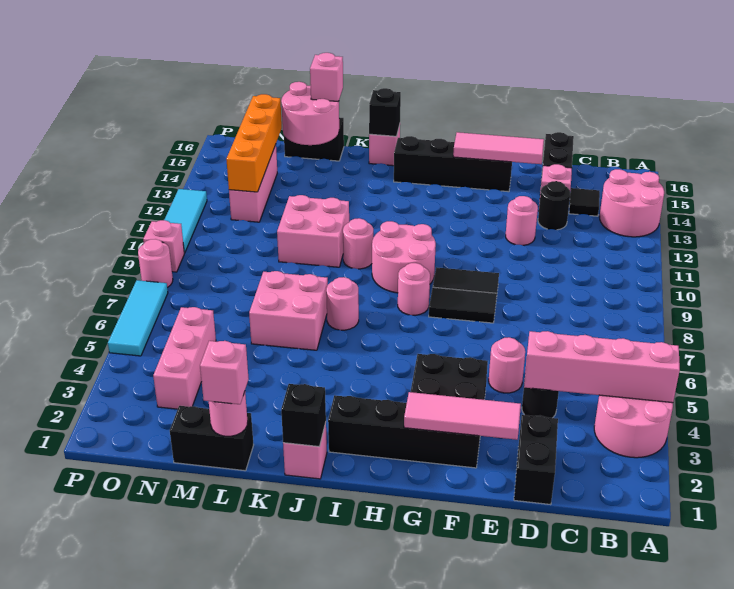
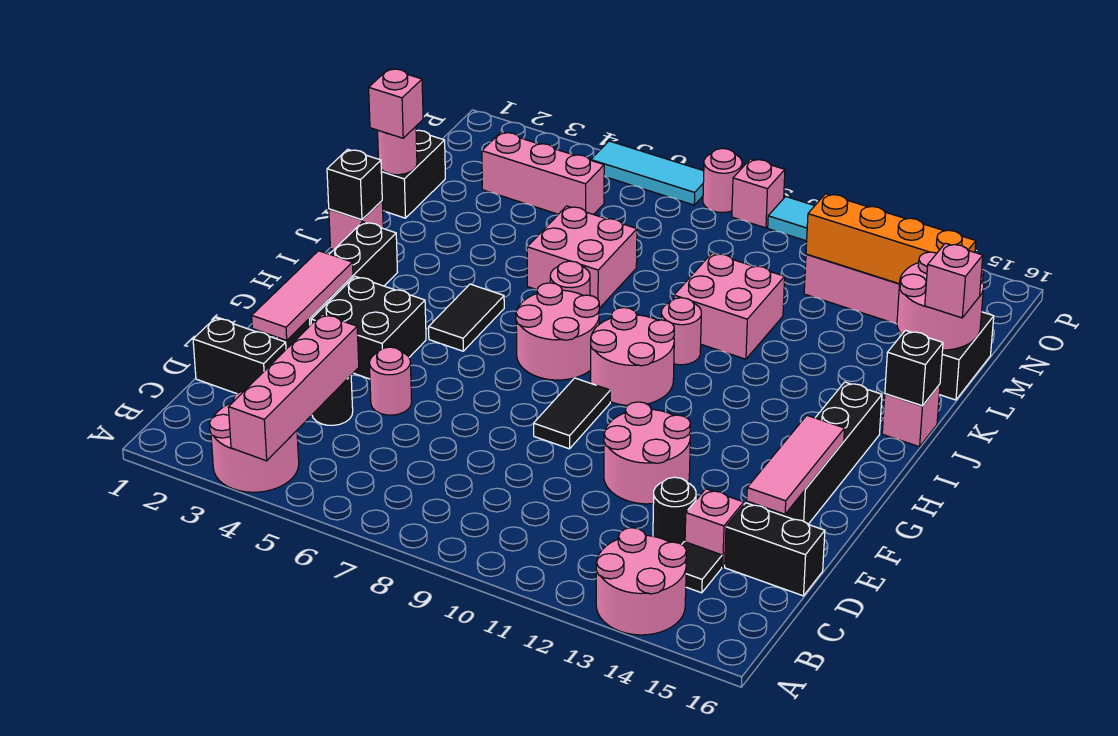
pink 1x1 round brick [506,196,538,245] -> pink 2x2 round brick [604,402,691,504]
black 1x2 tile [429,287,497,323] -> black 1x2 tile moved to [429,284,504,351]
pink 1x1 round brick [398,263,430,315] -> pink 2x2 round brick [516,283,599,380]

